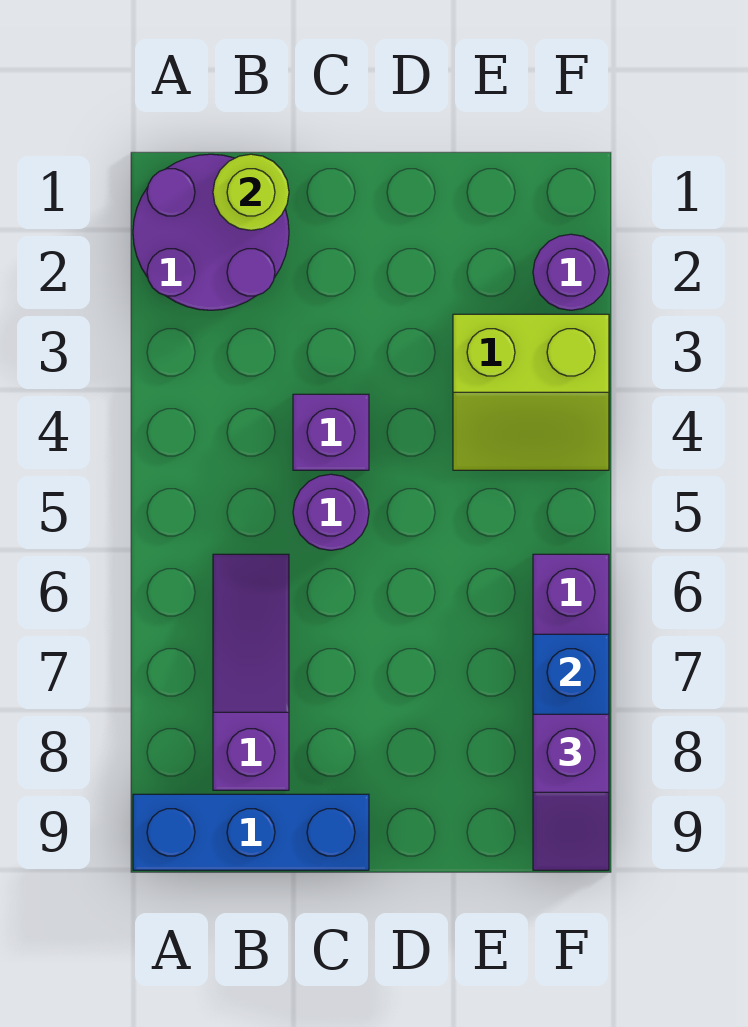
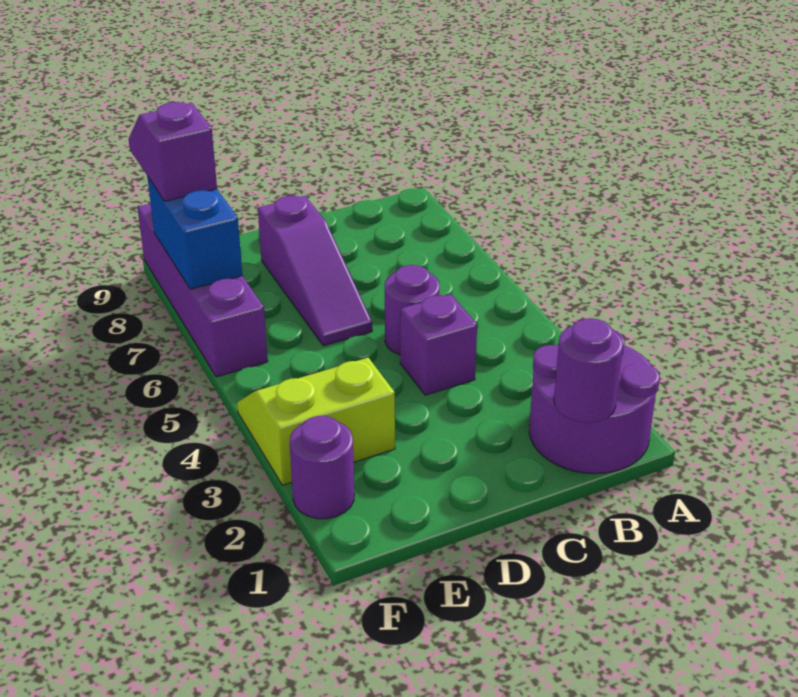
blue 1x3 brick [133,794,369,870] -> none
lime 1x1 round brick [213,154,289,230] -> purple 1x1 round brick [554,318,623,423]
purple 1x3 slope [213,554,289,790] -> purple 1x3 slope moved to [258,196,372,346]

